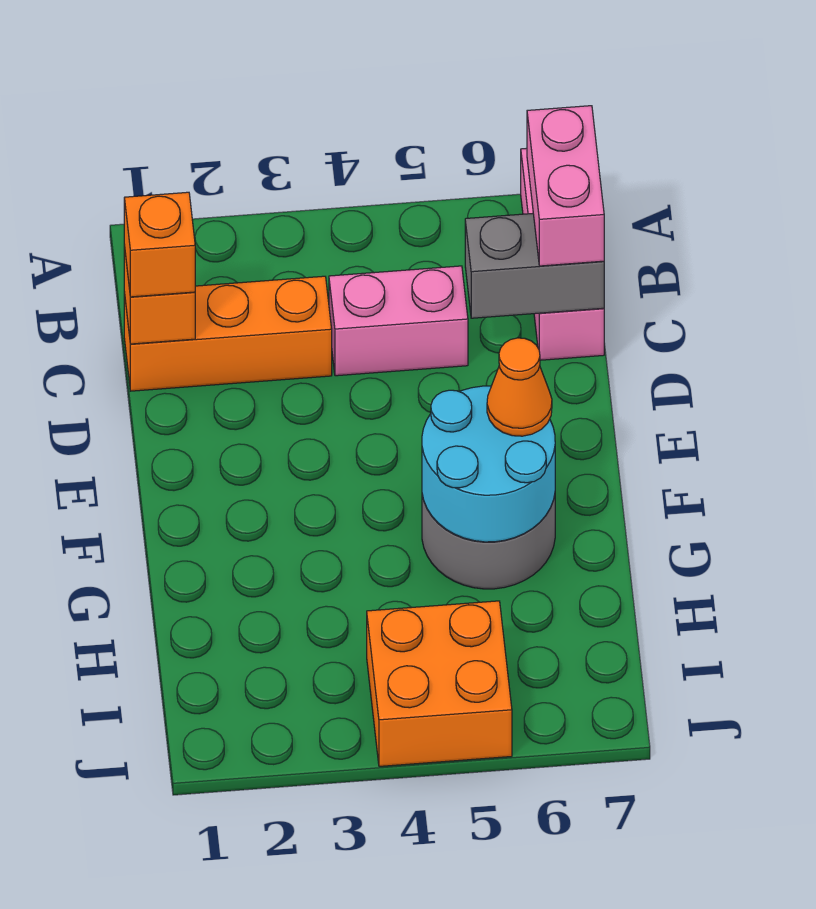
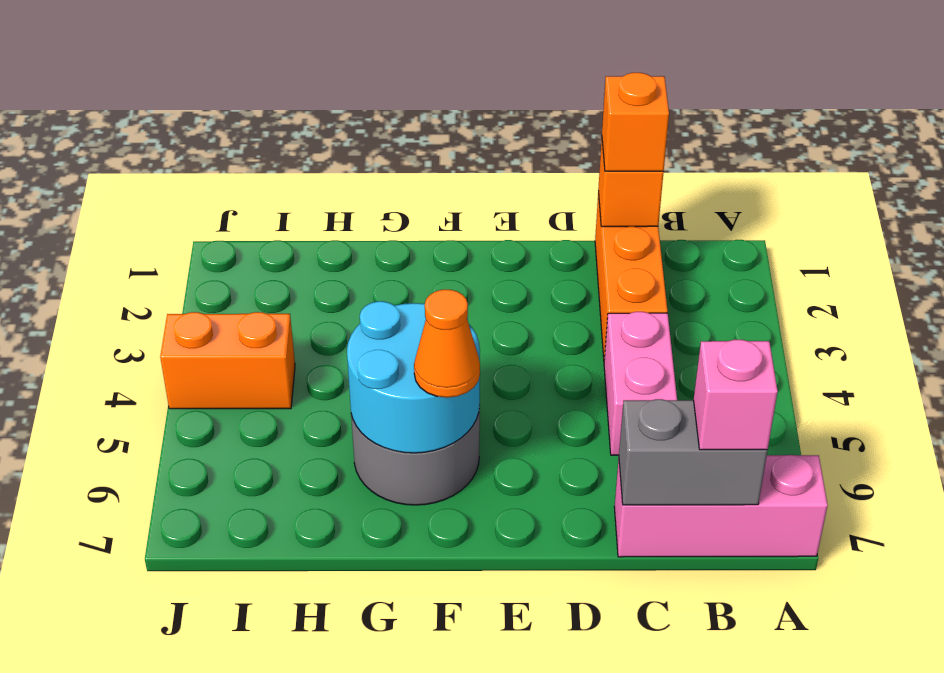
pink 1x2 brick [527,106,604,266] -> pink 1x1 brick [694,340,778,450]
grey 1x2 brick [465,213,604,318] -> grey 1x2 brick turned to [619,399,768,505]
orange 2x2 brick [367,601,512,766] -> orange 1x2 brick [160,312,295,409]

